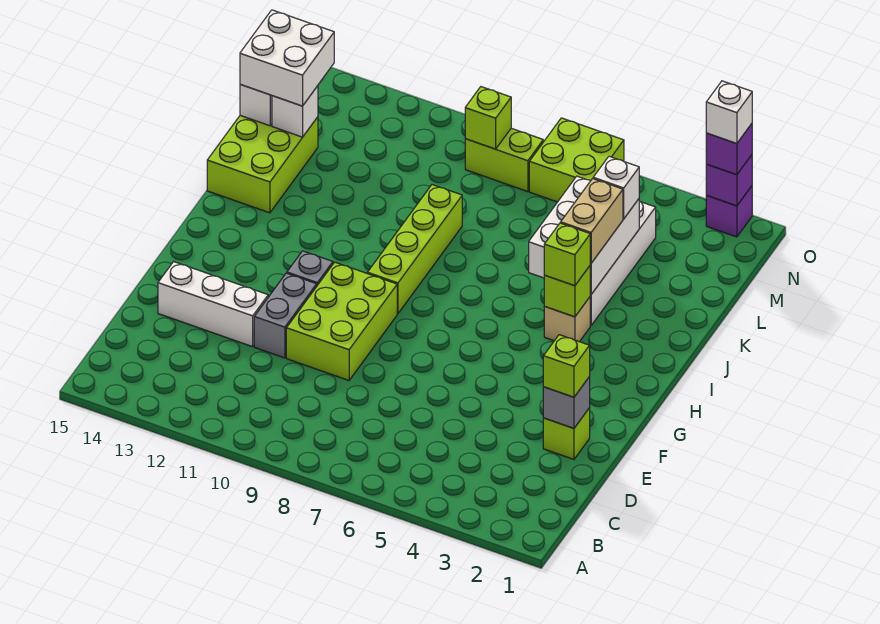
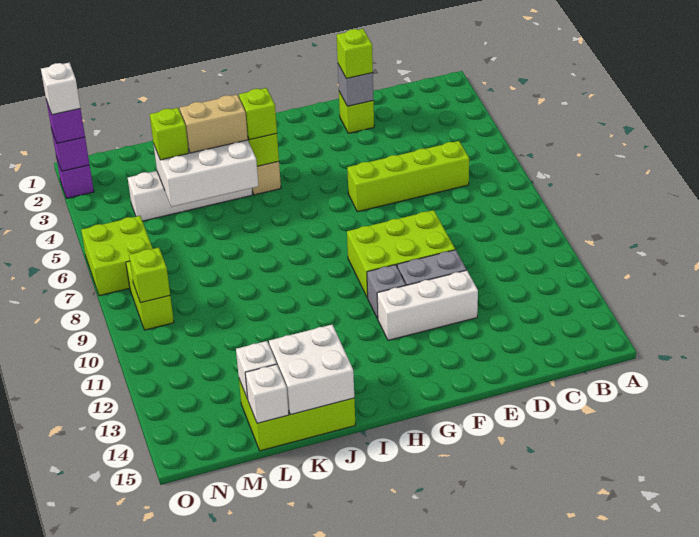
white 1x3 brick [158,262,268,347] -> white 1x3 brick turned to [377,270,478,340]
lime 1x4 brick [367,185,462,314] -> lime 1x4 brick moved to [347,141,469,212]
white 1x1 brick [593,156,639,219] -> lime 1x1 brick [150,108,189,160]
white 2x2 brick [240,10,334,106] -> white 2x2 brick moved to [269,325,354,415]

